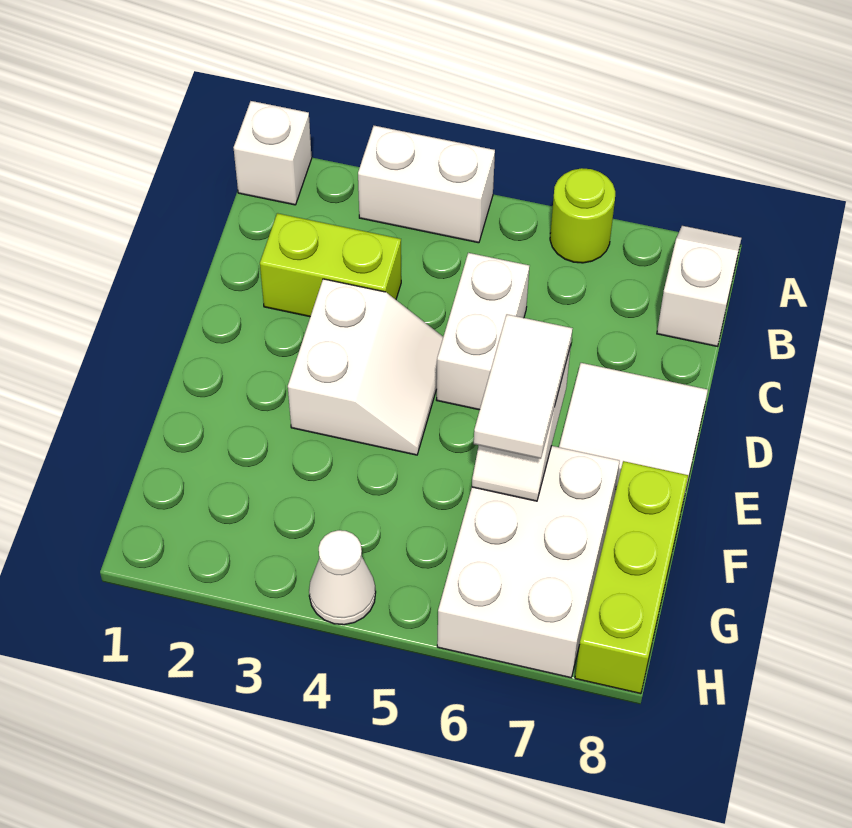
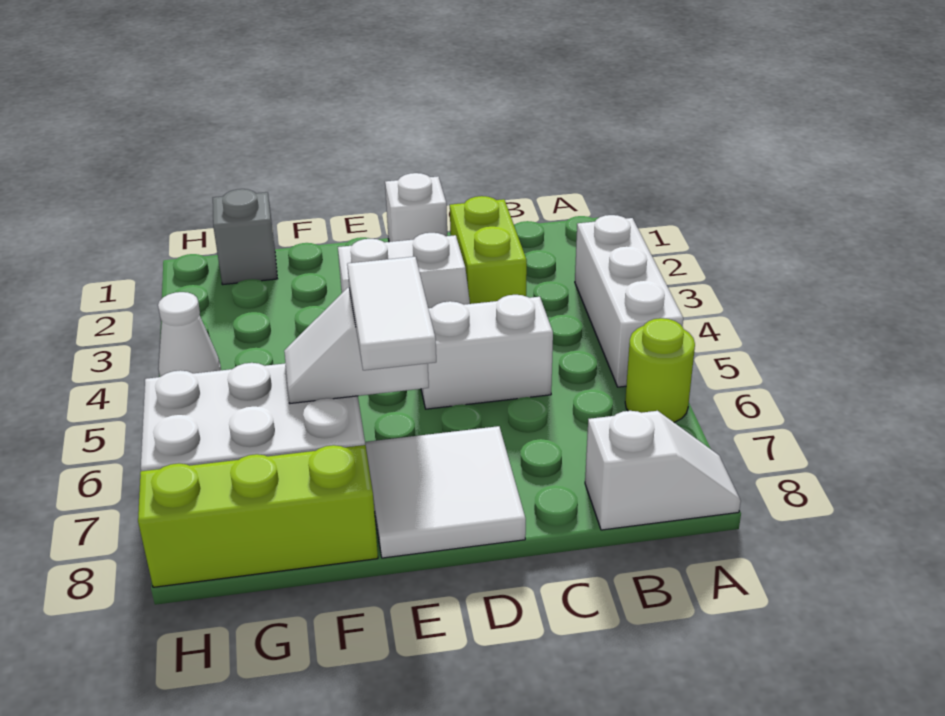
white 1x1 brick [234,101,312,205] -> white 1x1 brick moved to [385,173,447,242]
white 1x2 brick [358,126,495,243] -> white 1x3 brick [575,215,683,387]
white 1x2 tile [474,314,573,459] -> white 1x2 tile turned to [347,257,436,370]
none -> grey 1x1 brick [213,189,277,285]

